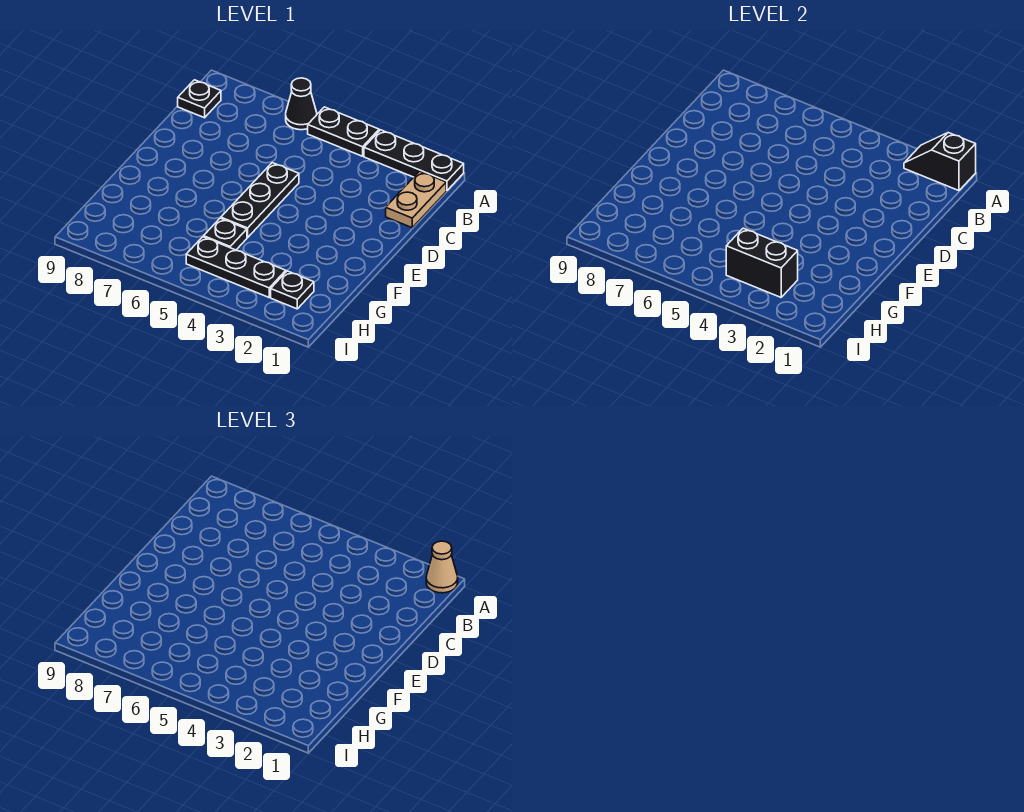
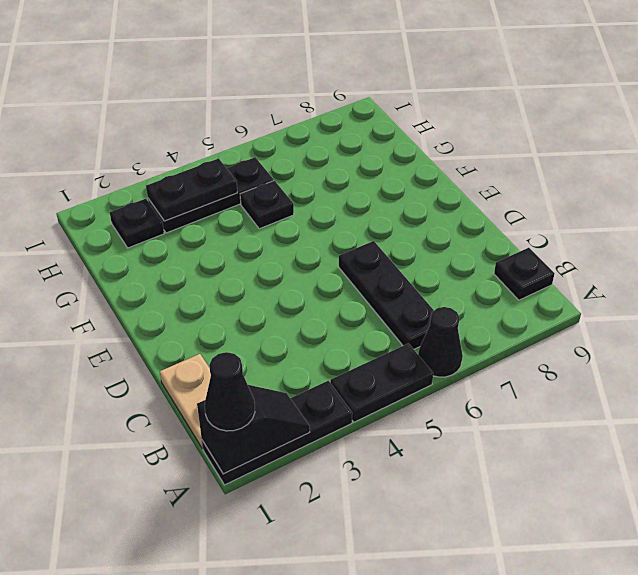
tan 1x1 cone [426,541,458,593] -> black 1x1 cone [205,352,255,431]
black 1x3 plate [221,163,299,238] -> black 1x3 plate moved to [339,241,434,349]
black 1x2 brick [726,228,798,297] -> black 1x2 plate [146,159,237,221]

